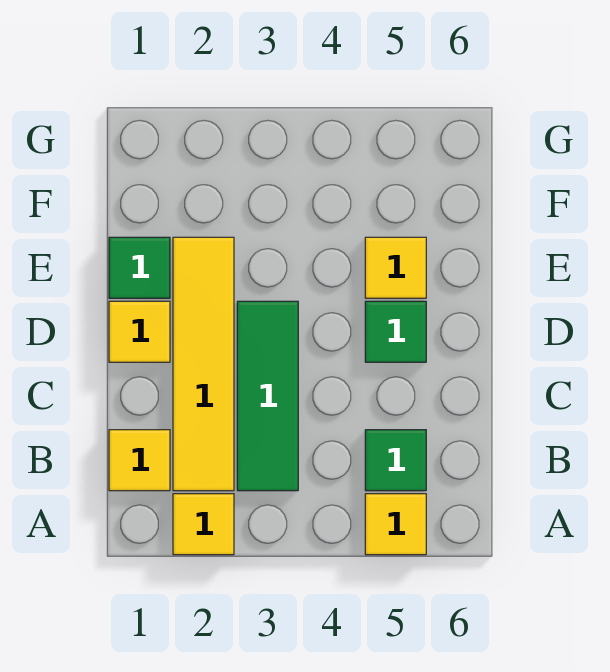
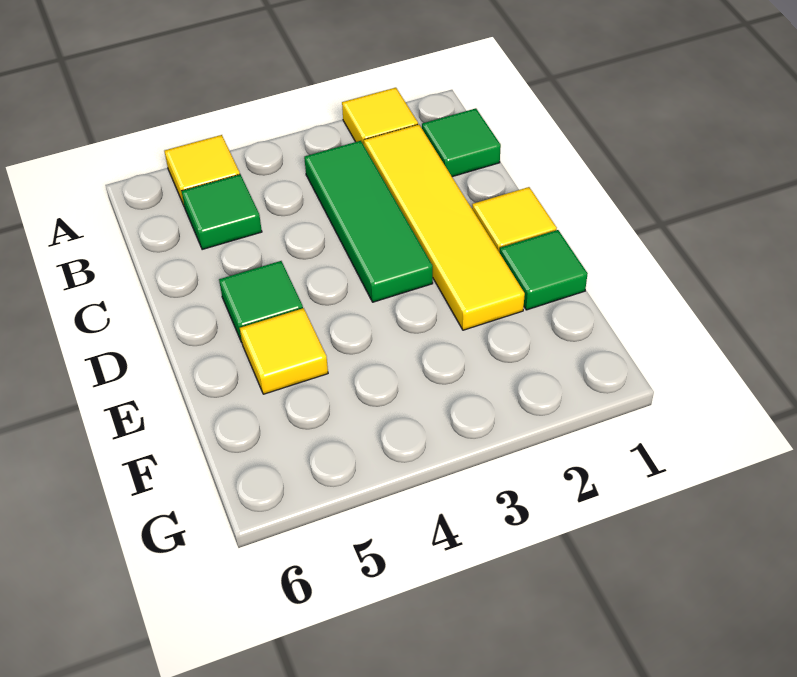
yellow 1x1 tile [109,430,170,491] -> green 1x1 tile [422,108,501,177]

